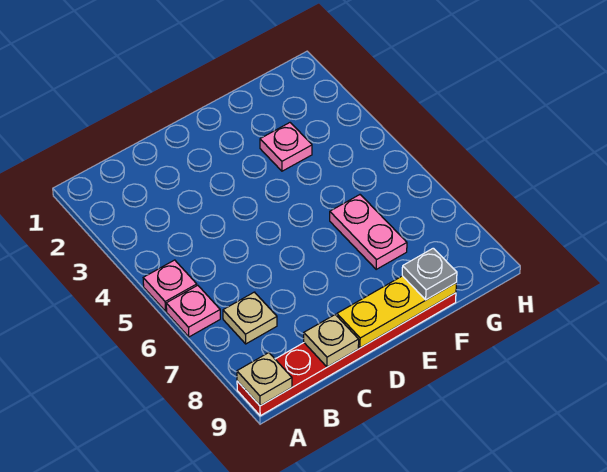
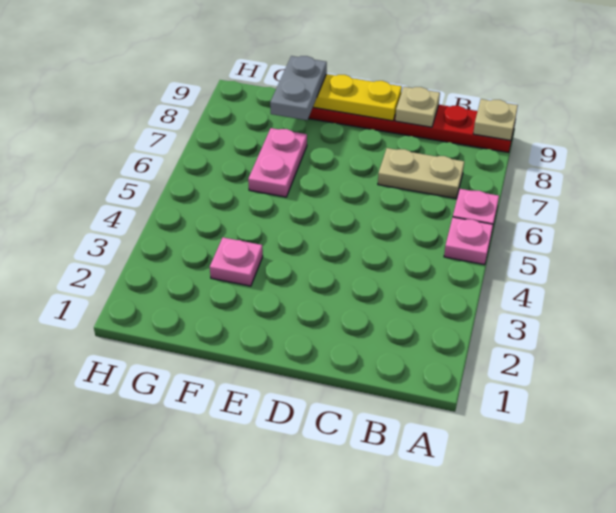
tan 1x1 plate [223,292,277,344] -> tan 1x2 plate [378,148,464,198]
grey 1x1 plate [402,248,457,300] -> grey 1x2 plate [270,56,327,120]

